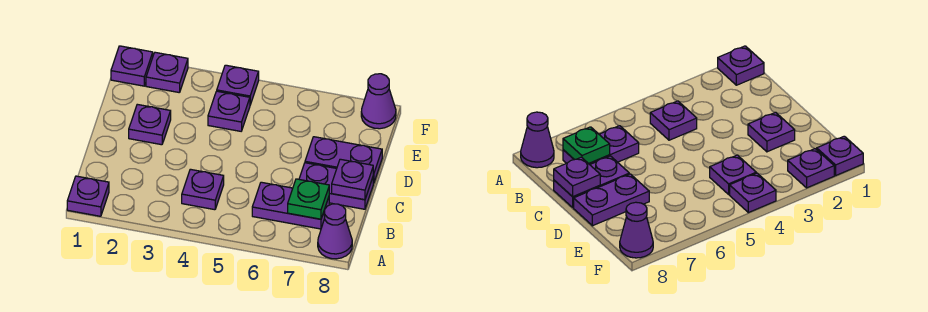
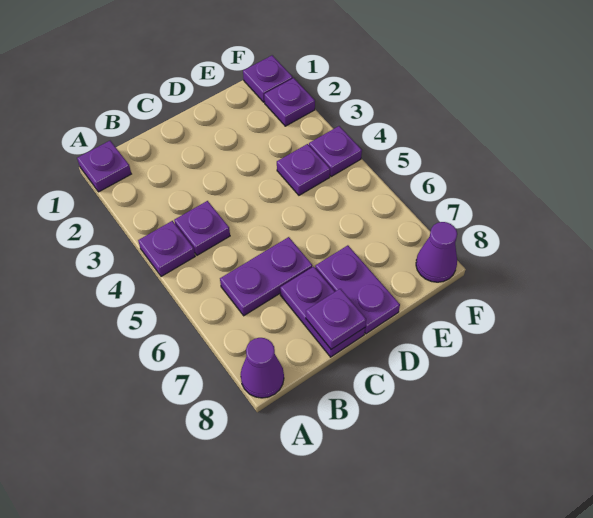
purple 1x2 plate [252,182,329,229] -> purple 1x2 plate turned to [220,237,313,316]
green 1x1 plate [288,179,329,219] -> none
purple 1x1 plate [129,104,171,145] -> purple 1x1 plate moved to [138,221,195,277]

